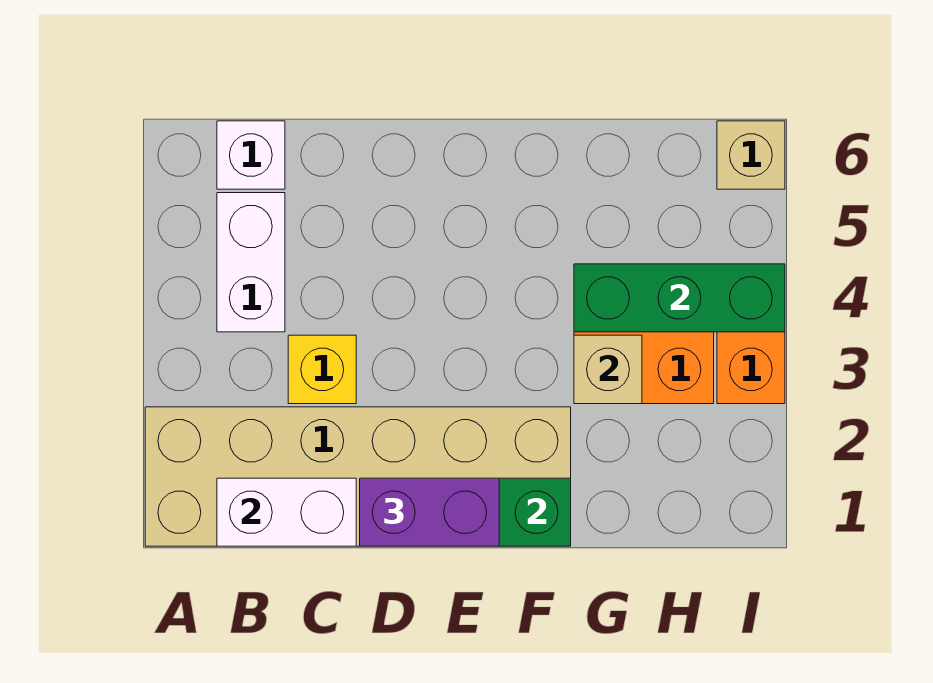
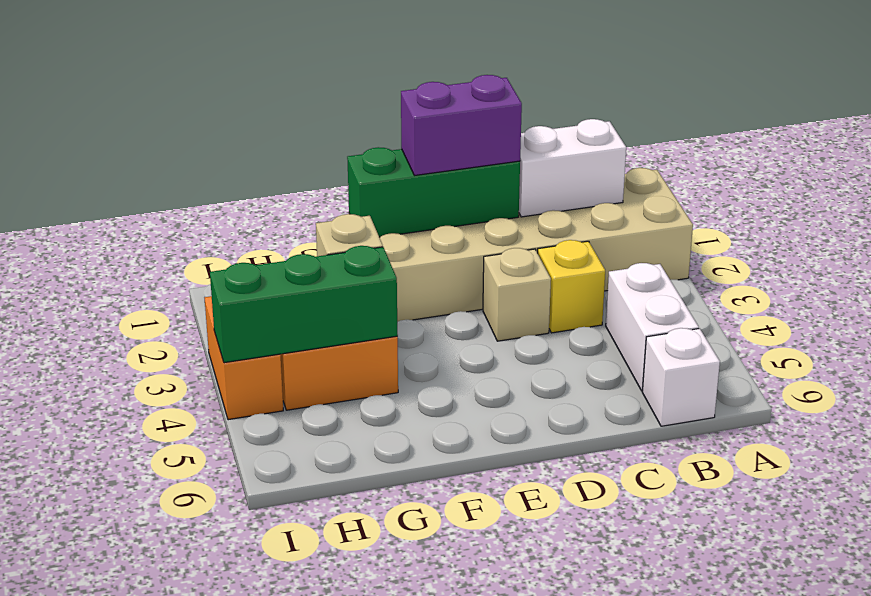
tan 1x1 brick [717,121,785,189] -> tan 1x1 brick moved to [483,248,551,341]

